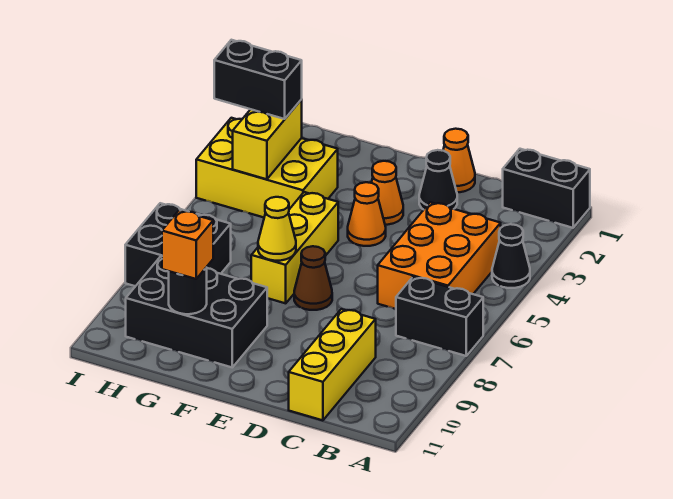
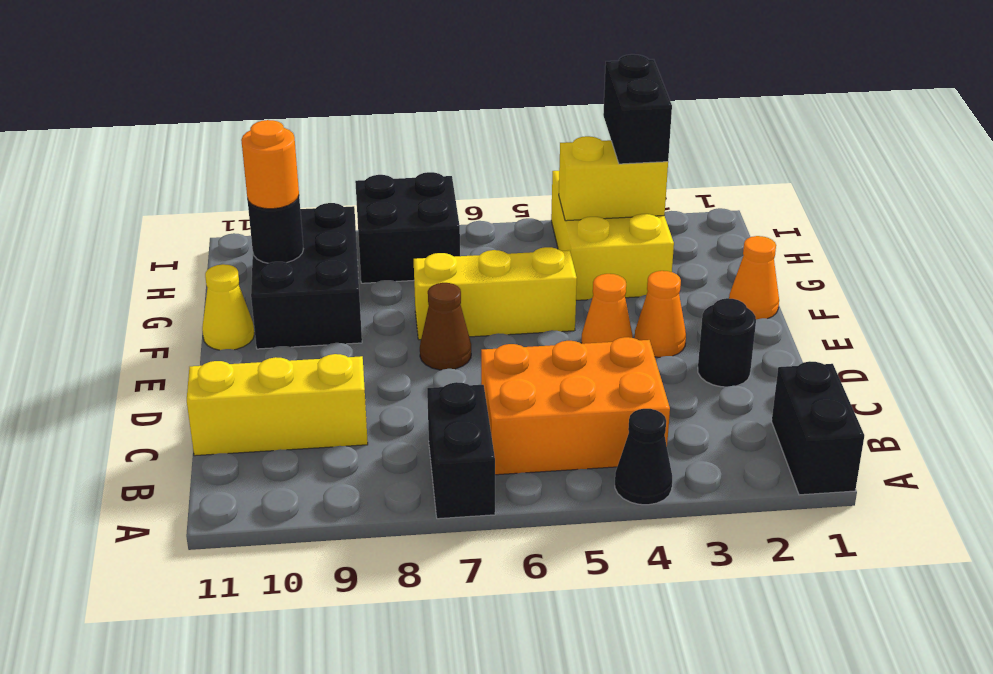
orange 1x1 cone [443,129,475,192] -> orange 1x1 cone moved to [729,236,779,320]
black 1x1 cone [419,150,457,210] -> black 1x1 round brick [698,298,756,387]
yellow 1x1 cone [258,197,296,261] -> yellow 1x1 cone moved to [202,264,254,350]
orange 1x1 brick [162,210,213,279] -> orange 1x1 round brick [241,120,299,209]

